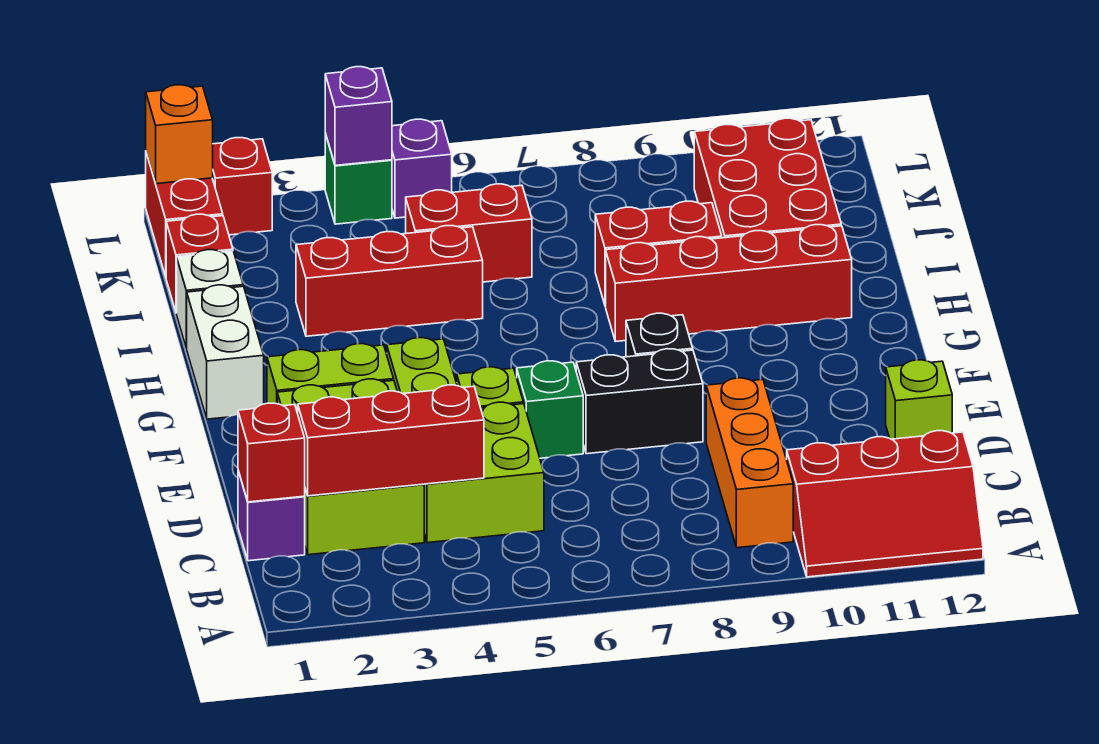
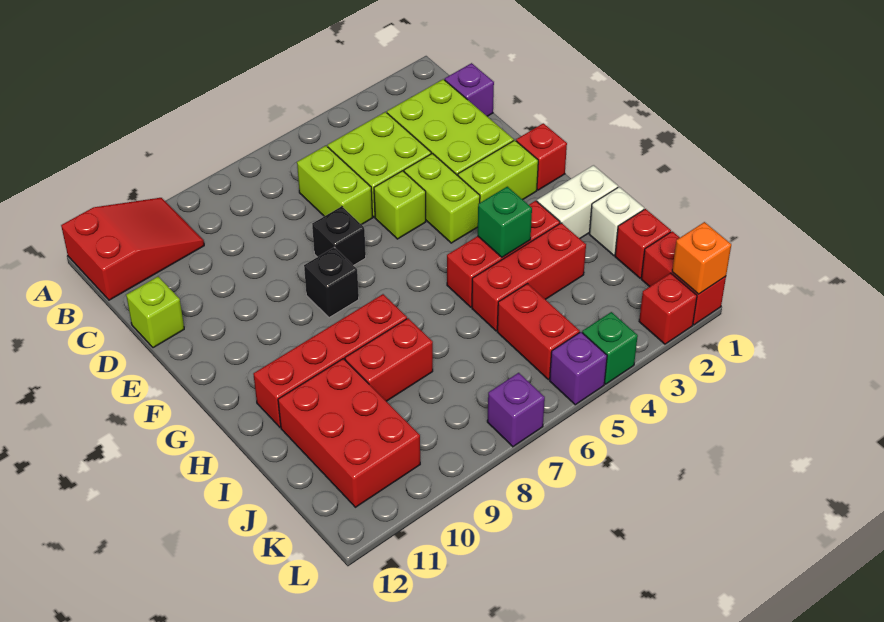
red 2x3 slope [787,431,983,577] -> red 2x3 slope turned to [61,198,204,300]
orange 1x3 brick [706,378,793,548] -> none
red 1x1 brick [238,403,305,502] -> red 1x1 brick moved to [516,123,567,190]
red 1x3 brick [298,385,484,496] -> red 1x3 brick moved to [447,201,560,307]
none -> lime 1x2 brick [297,146,373,225]
green 1x1 brick [517,361,583,458] -> green 1x1 brick moved to [478,187,532,257]
black 1x2 brick [576,349,703,454] -> black 1x1 brick [312,206,366,266]
white 1x2 brick [186,285,264,419] -> white 1x2 brick turned to [537,165,618,239]
red 1x2 brick [406,184,532,282] -> red 1x2 brick turned to [497,284,580,380]
purple 1x1 brick [325,67,392,166] -> purple 1x1 brick moved to [487,373,545,447]

